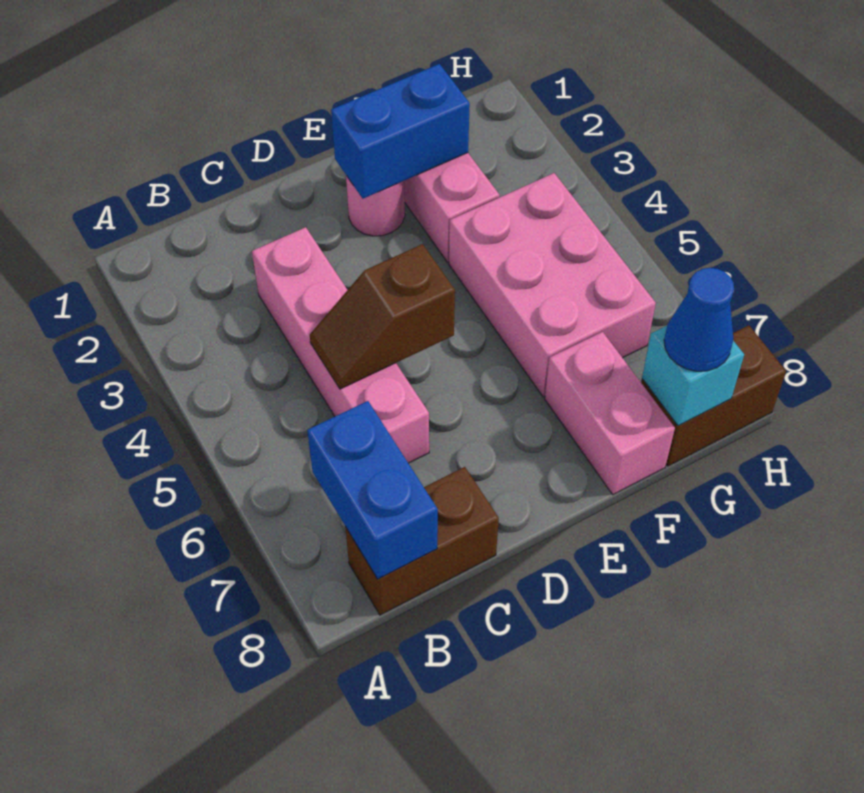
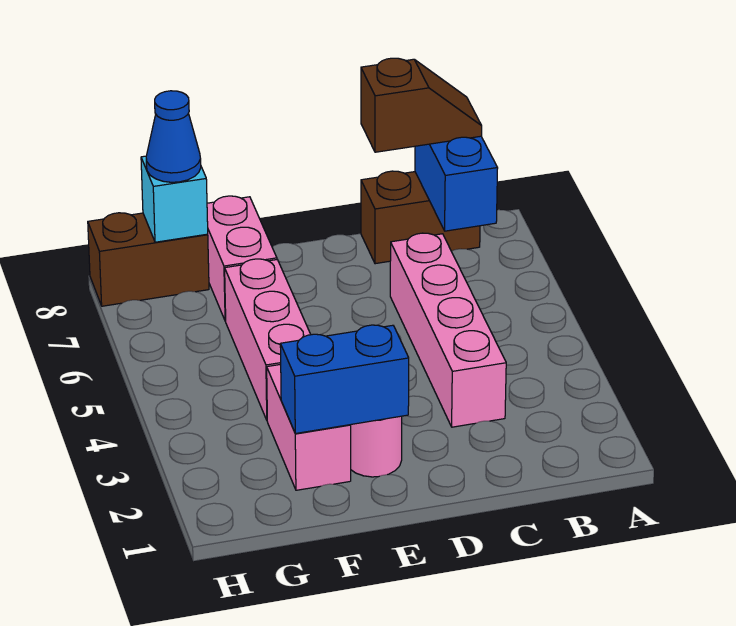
brown 1x2 slope [310,244,455,389] -> brown 1x2 slope moved to [361,58,482,152]
pink 2x3 brick [449,173,656,397] -> pink 1x3 brick [225,259,311,420]

